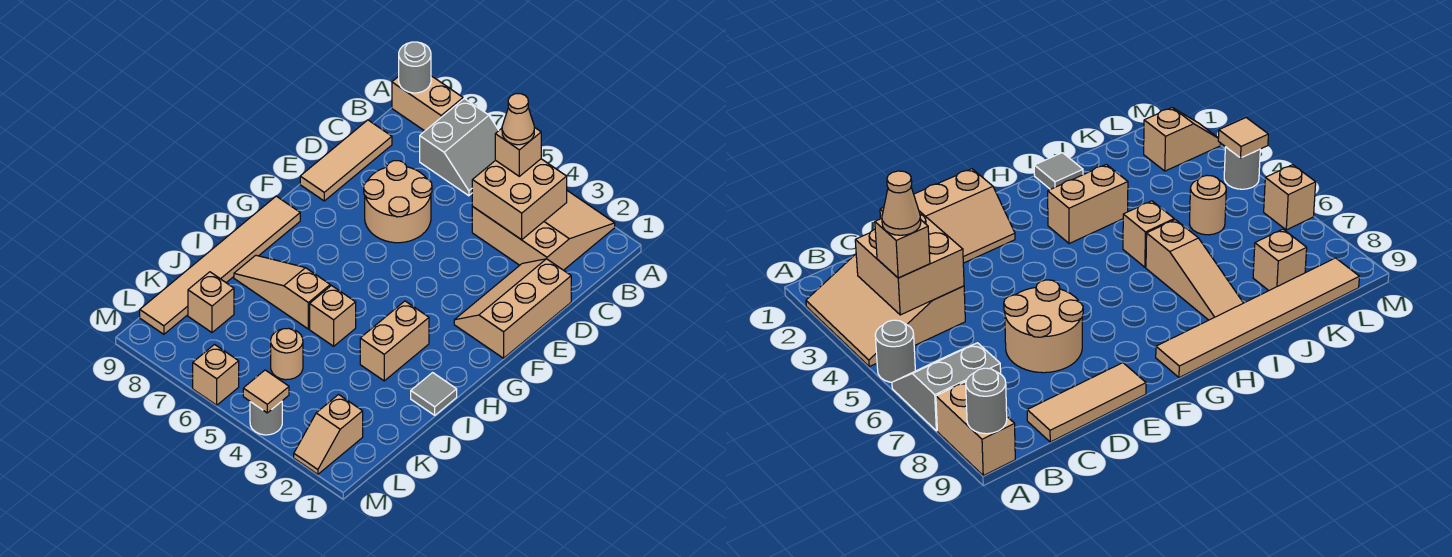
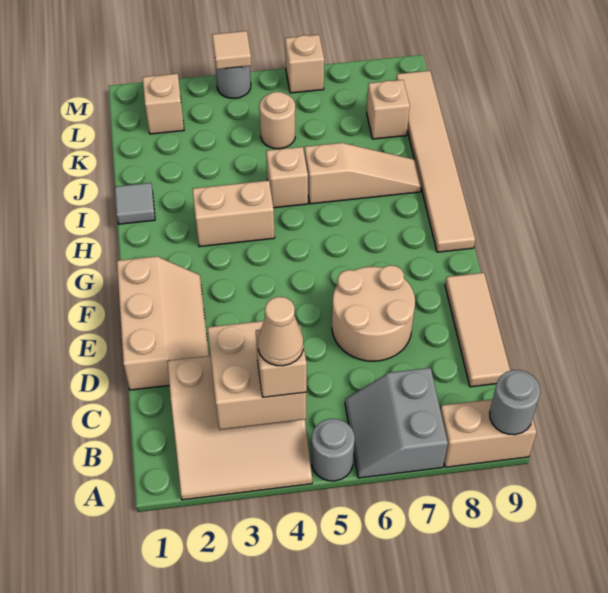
tan 1x2 brick [360,301,429,381] -> tan 1x2 brick turned to [192,180,275,247]

